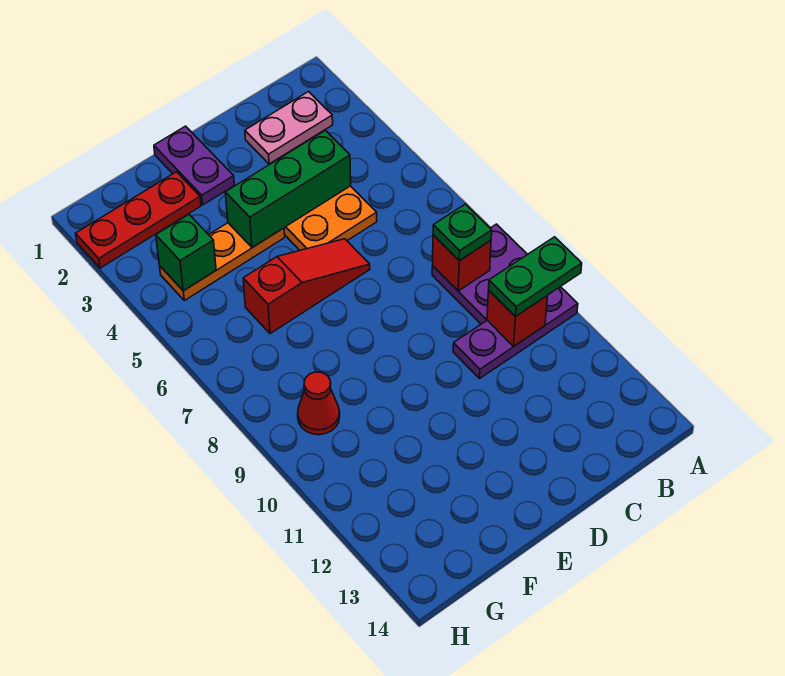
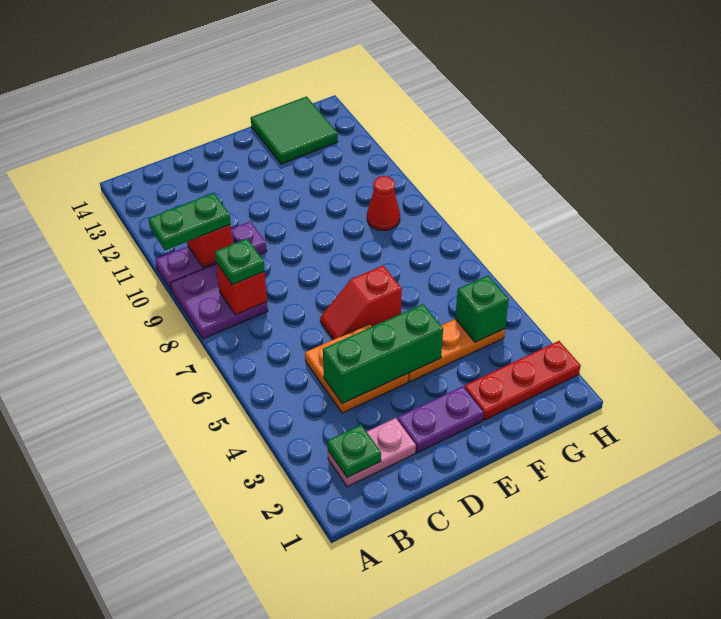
none -> green 1x1 plate [327,425,381,478]
red 1x3 slope [243,239,370,334] -> red 1x2 slope [320,266,402,340]
purple 1x2 plate [154,126,234,205] -> purple 1x2 plate turned to [397,386,484,453]
none -> green 2x2 tile [251,97,338,164]

